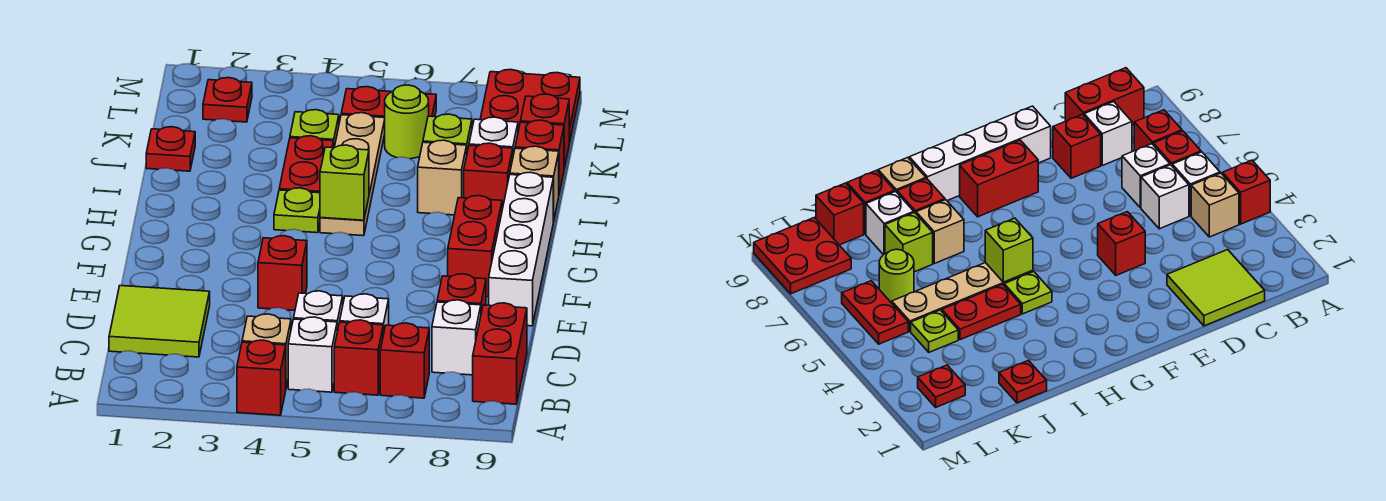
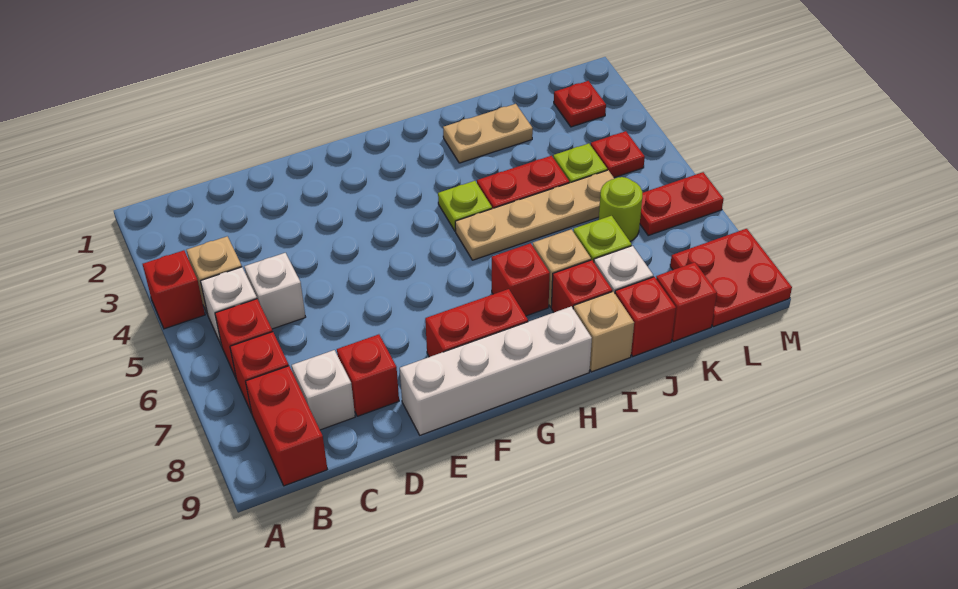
red 1x2 brick [473,303,527,404] -> red 1x2 brick turned to [246,366,327,486]
lime 2x2 tile [109,286,210,357] -> none
white 1x1 brick [340,294,389,335] -> none
red 1x1 brick [258,236,307,310] -> red 1x1 brick moved to [492,243,550,316]
lime 1x1 brick [320,145,369,220] -> none
none -> tan 1x2 plate [443,104,533,163]
red 1x1 plate [146,127,195,171] -> red 1x1 plate moved to [591,131,645,178]
red 1x2 plate [341,87,436,118] -> red 1x2 plate turned to [640,172,723,235]

